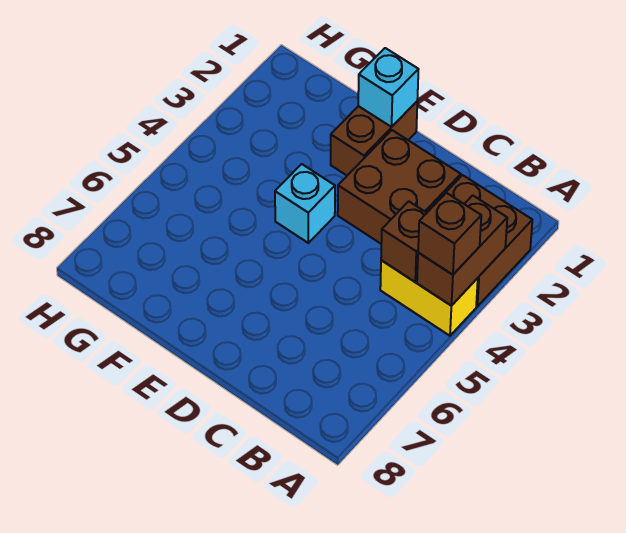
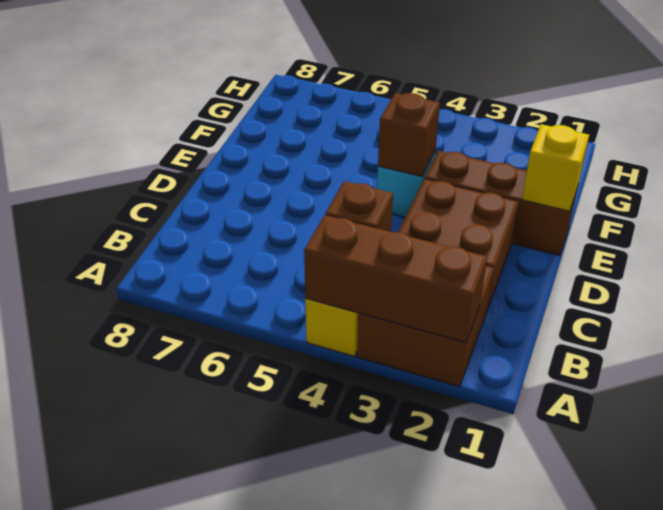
brown 1x2 brick [417,195,507,306] -> brown 1x3 brick [304,215,487,343]
brown 1x1 brick [418,193,481,275] -> brown 1x1 brick moved to [378,93,440,176]
brown 1x2 brick [331,102,417,175] -> brown 1x3 brick [425,151,578,255]
cyan 1x1 brick [358,48,419,127] -> yellow 1x1 brick [522,124,589,211]

